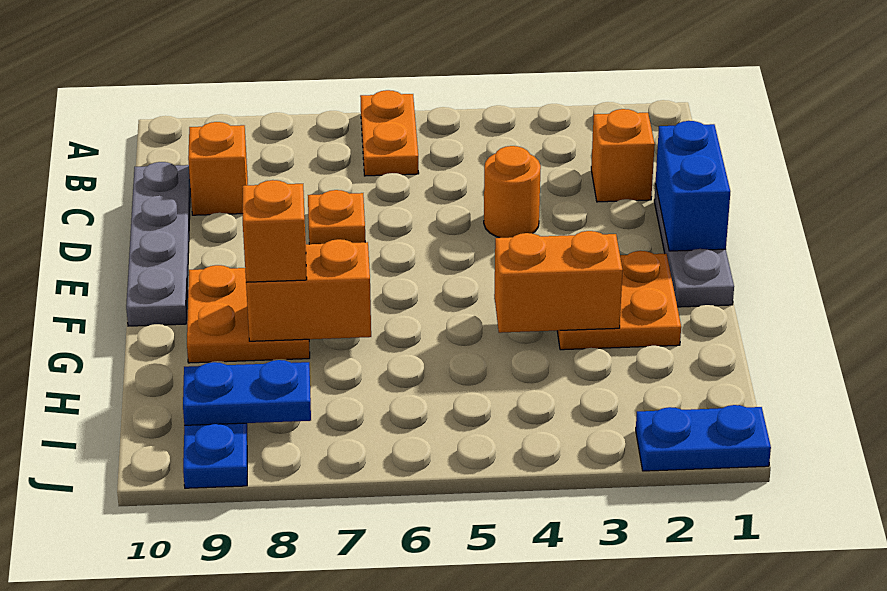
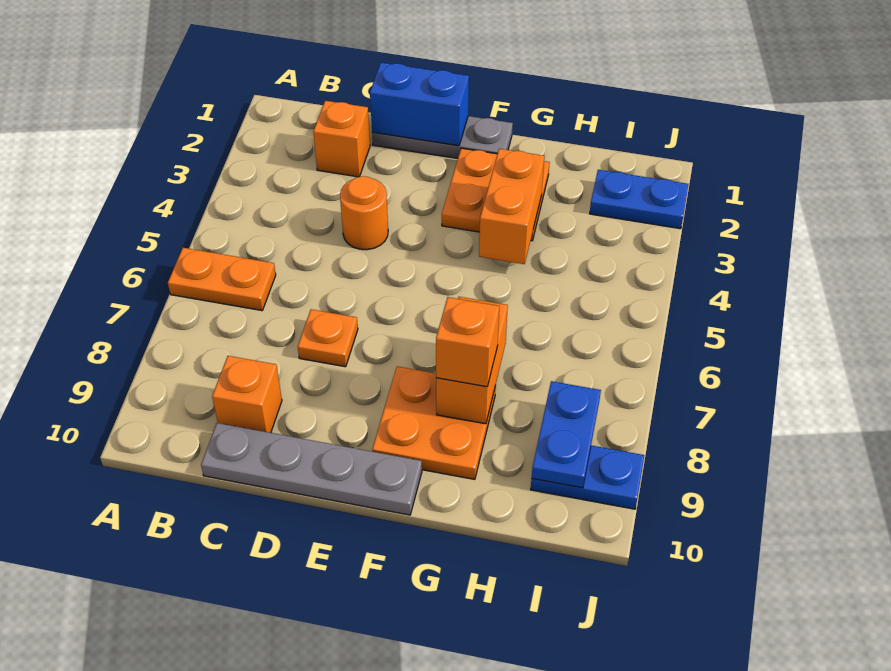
blue 1x2 plate [636,405,771,471] -> blue 1x2 plate turned to [590,170,689,229]

